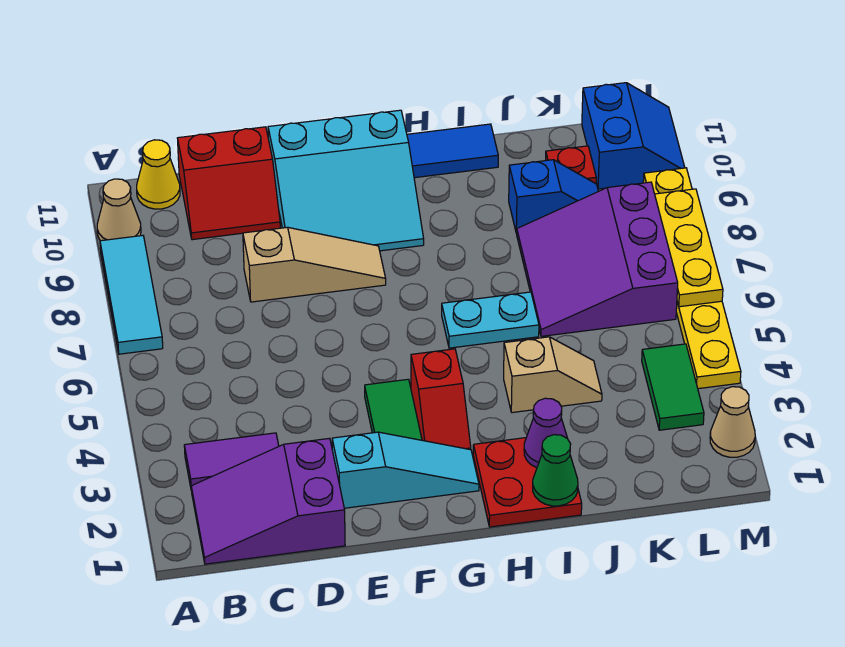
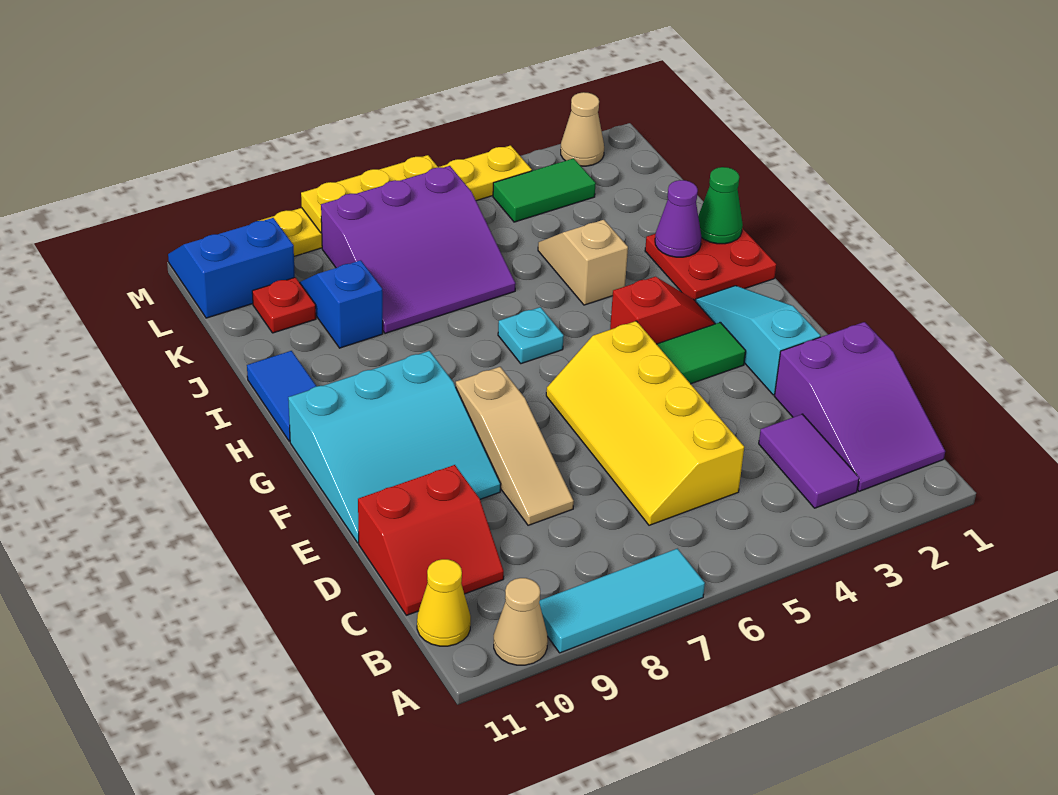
none -> yellow 2x4 slope [546,321,744,525]
red 2x2 slope [178,127,280,240] -> red 2x2 slope turned to [358,465,504,615]
tan 1x3 slope [243,227,386,302] -> tan 1x3 slope turned to [456,367,574,525]
cyan 3x3 slope [268,110,424,251] -> cyan 3x3 slope turned to [288,351,501,543]
cyan 1x2 plate [442,292,539,348] -> cyan 1x1 plate [498,307,564,364]

